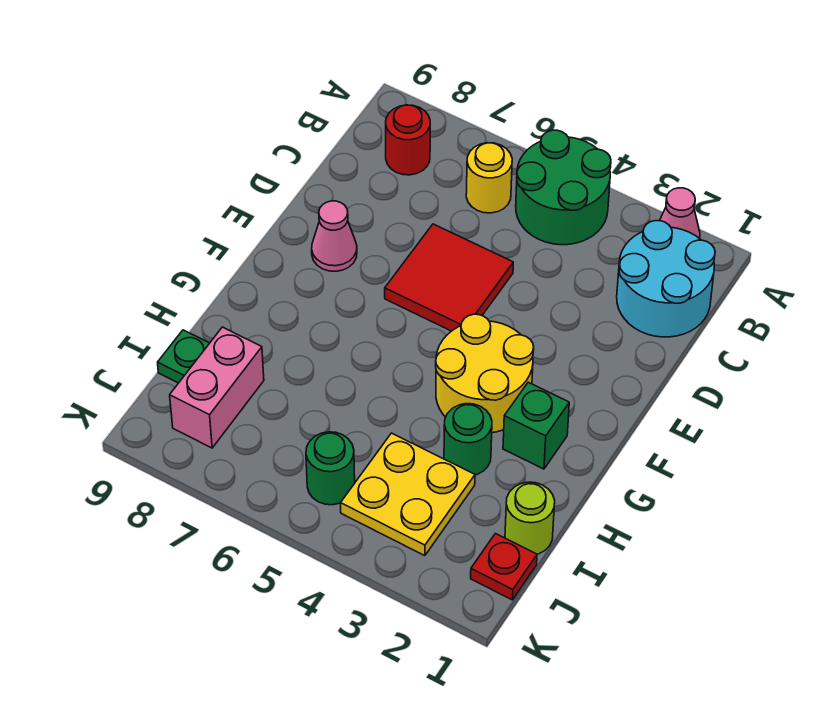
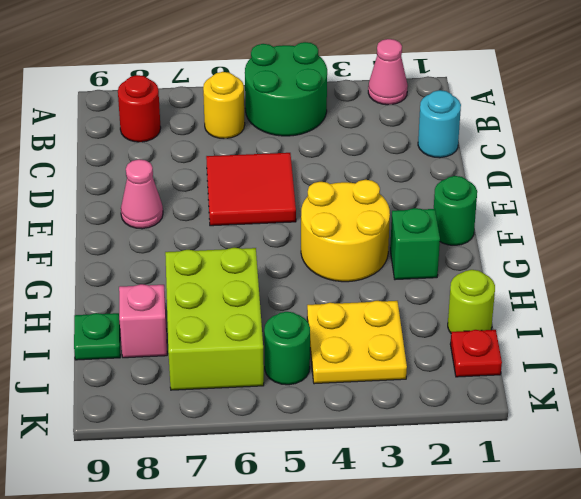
cyan 2x2 round brick [617,221,715,337] -> cyan 1x1 round brick [418,90,461,158]
green 1x1 round brick [444,404,492,475] -> green 1x1 round brick moved to [434,176,477,245]
none -> lime 2x3 brick [165,248,264,390]
pink 1x2 brick [170,327,264,448] -> pink 1x1 brick [119,284,167,358]

